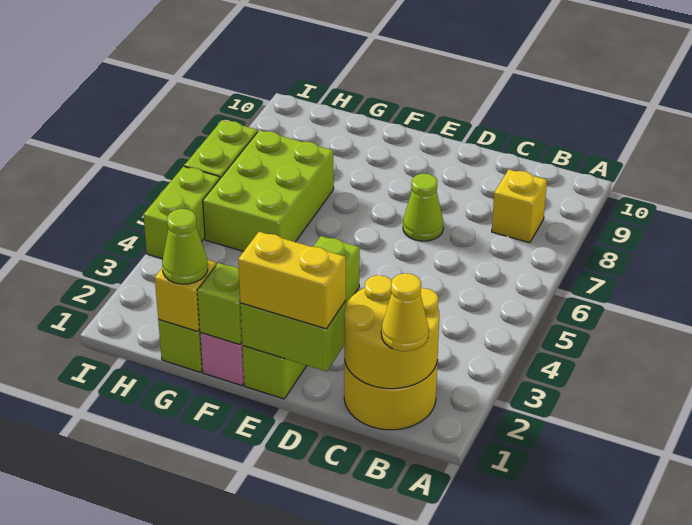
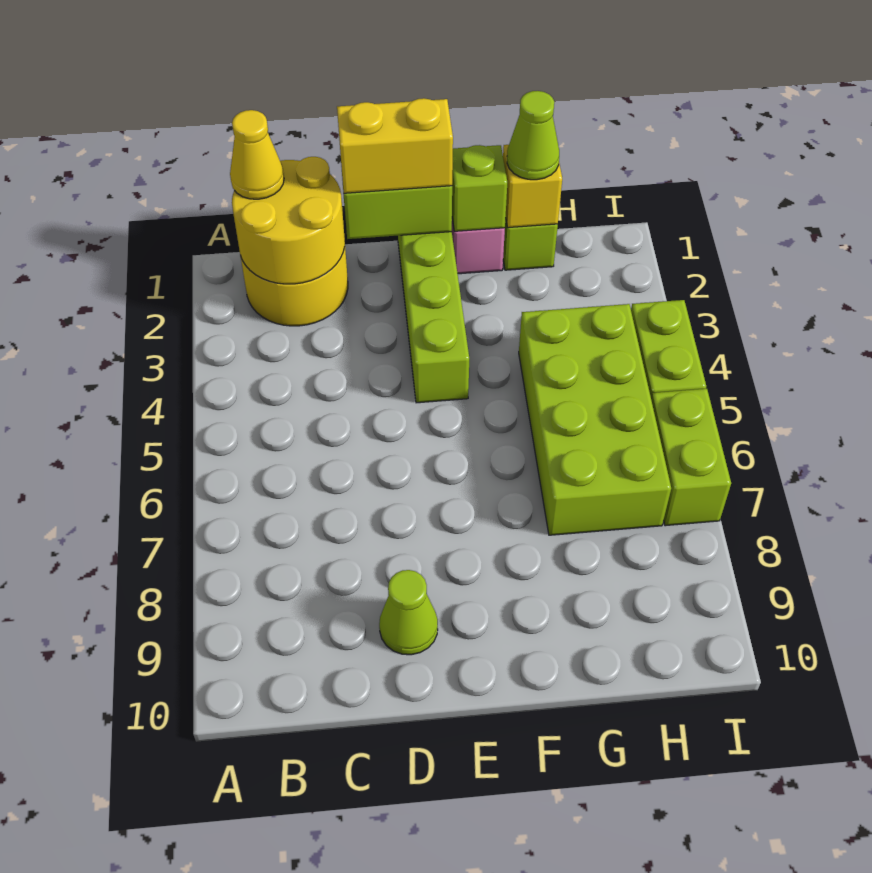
yellow 1x1 brick [492,170,547,243] -> none
lime 1x1 cone [403,173,443,241] -> lime 1x1 cone moved to [379,570,438,655]
lime 2x3 brick [203,130,334,251] -> lime 2x4 brick [519,304,671,535]

